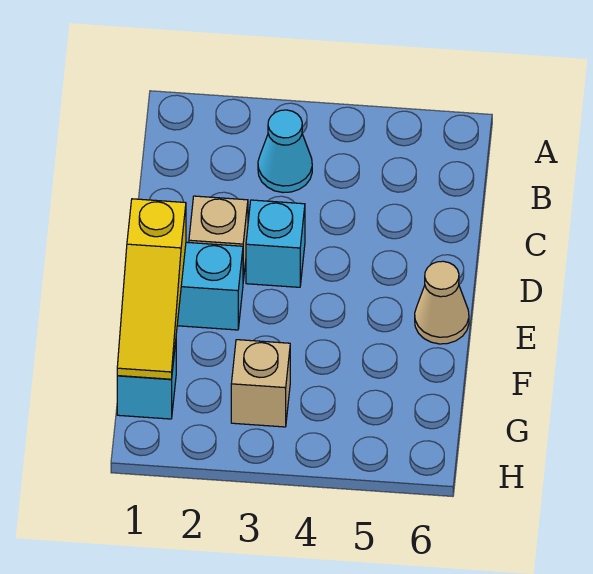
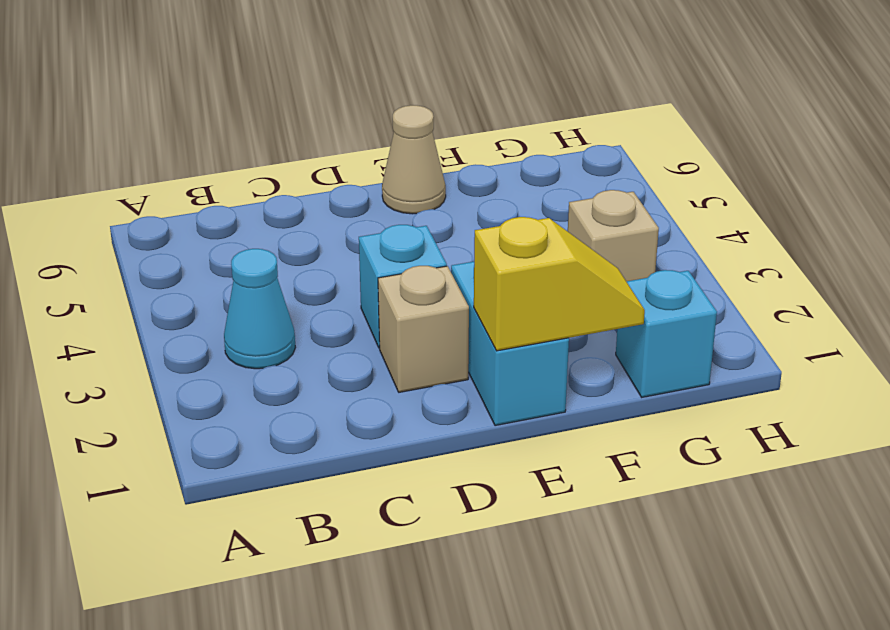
yellow 1x3 slope [117,199,186,379] -> yellow 1x2 slope [474,217,645,351]

